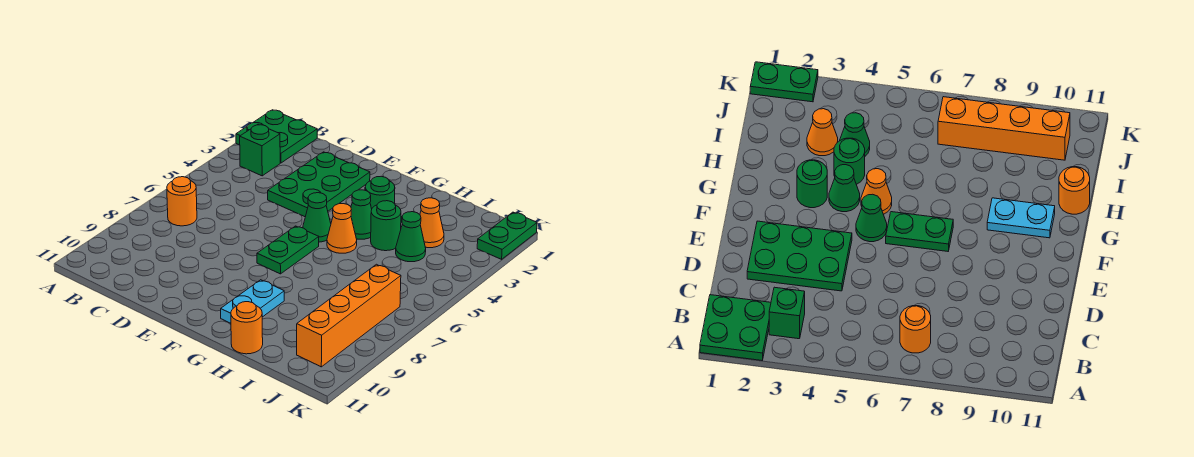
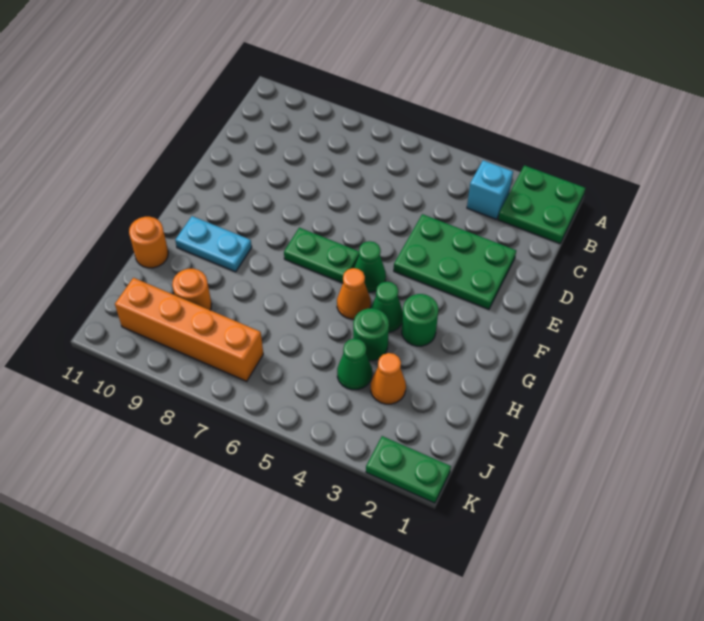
green 1x1 brick [240,124,280,176] -> cyan 1x1 brick [467,160,513,219]
orange 1x1 round brick [167,177,197,226] -> orange 1x1 round brick moved to [172,269,211,310]

